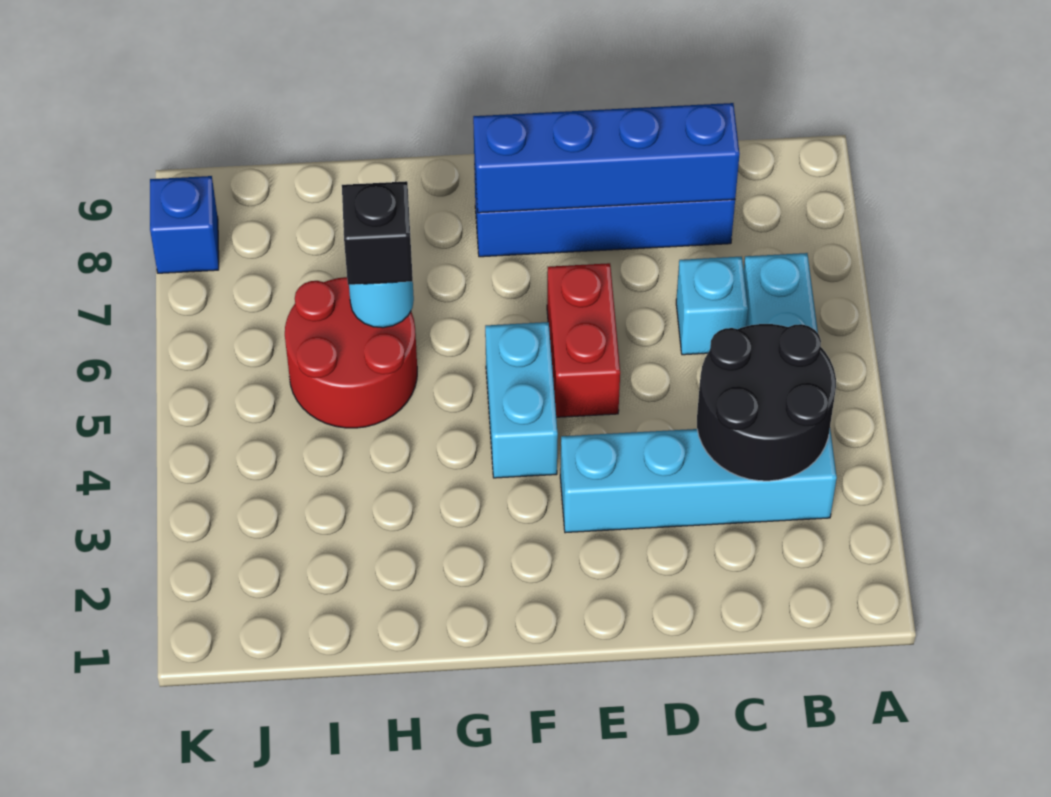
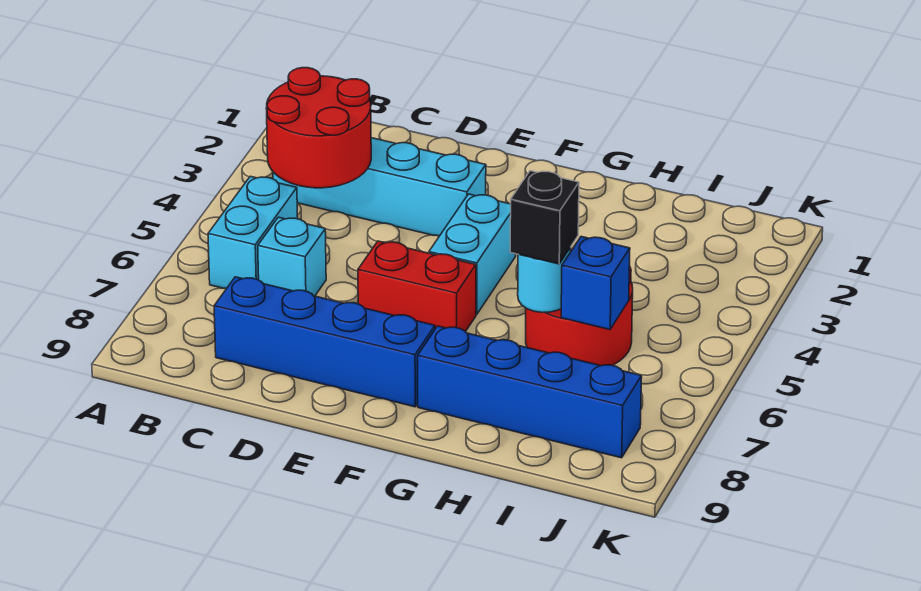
black 2x2 round brick [697,324,836,481] -> red 2x2 round brick [266,68,371,188]
blue 1x4 brick [473,103,740,213] -> blue 1x4 brick moved to [418,326,642,458]
red 1x2 brick [547,263,620,417] -> red 1x2 brick turned to [358,241,476,332]
blue 1x1 brick [150,176,219,273] -> blue 1x1 brick moved to [561,237,630,330]

